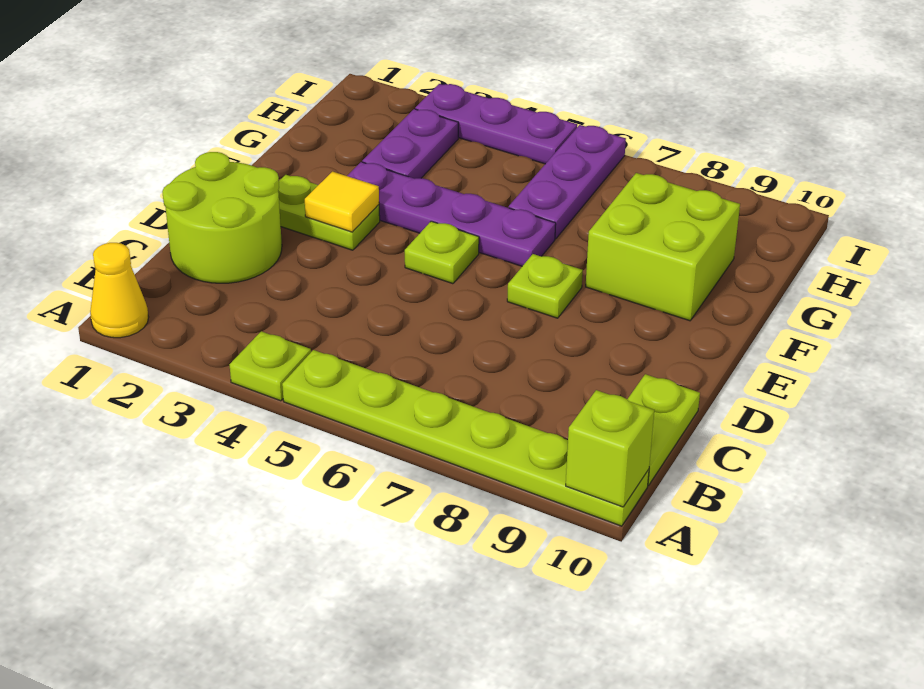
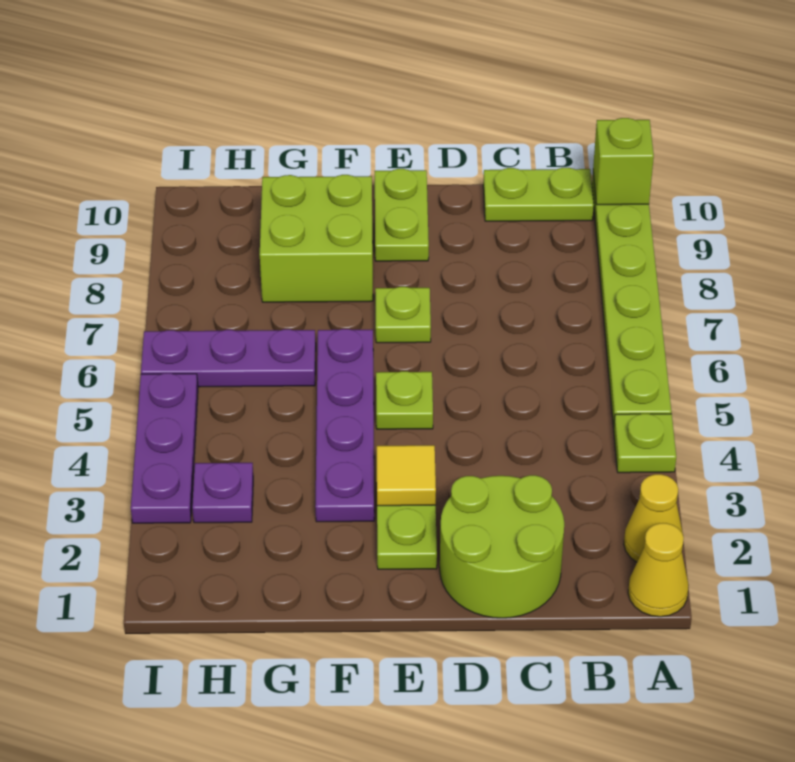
none -> yellow 1x1 cone [624,474,683,562]
none -> lime 1x2 plate [375,169,429,261]
purple 1x2 plate [362,109,458,179] -> purple 1x1 plate [192,463,253,523]

